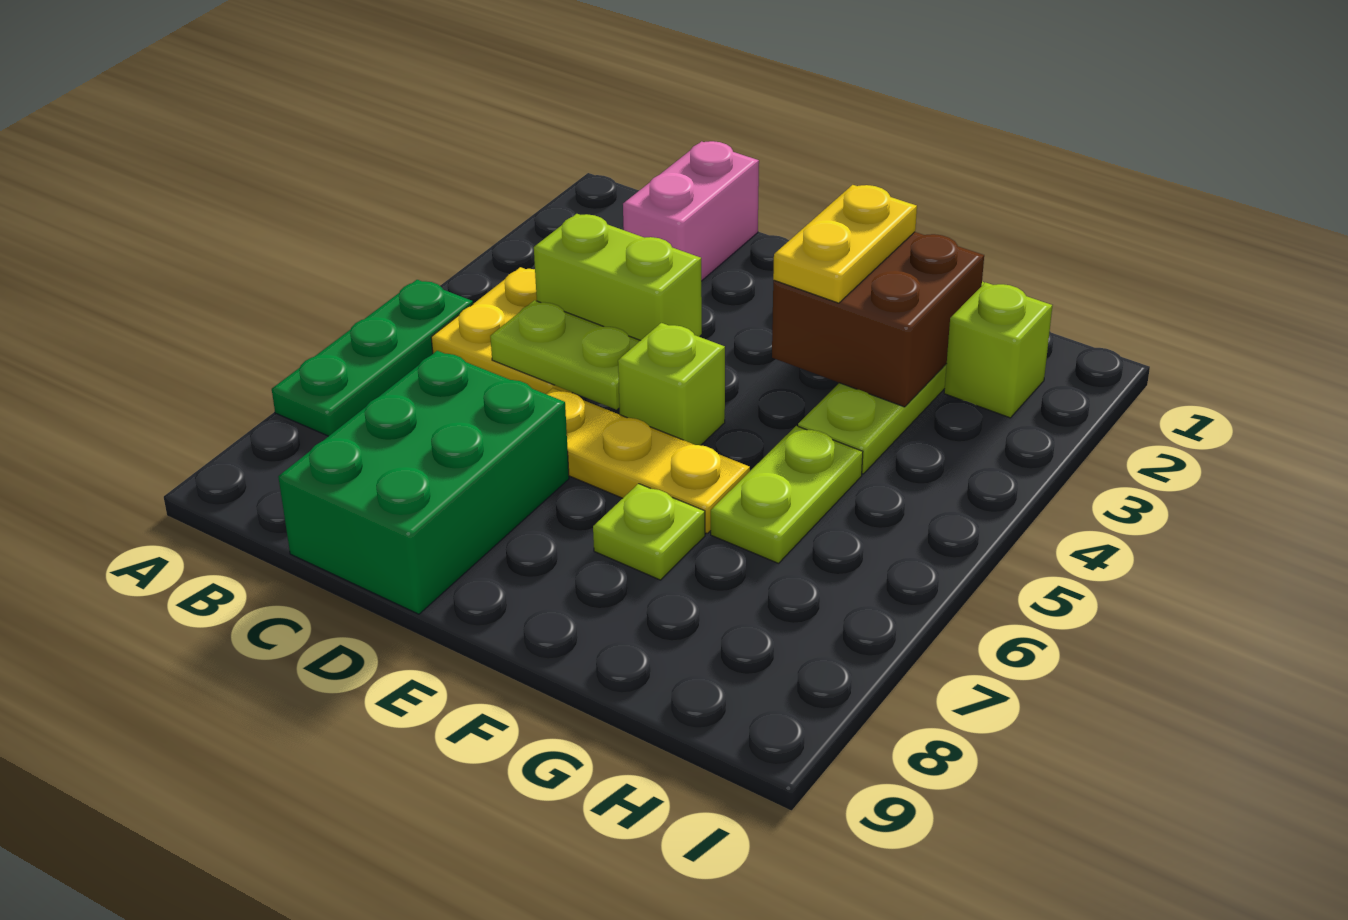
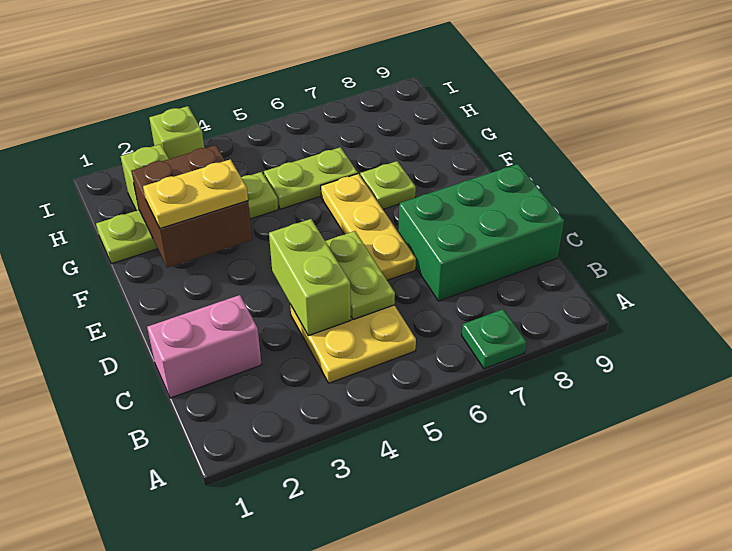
green 1x3 plate [272,280,473,436] -> green 1x1 plate [462,309,526,369]
lime 1x1 brick [618,323,725,445] -> lime 1x1 brick moved to [149,106,204,159]

